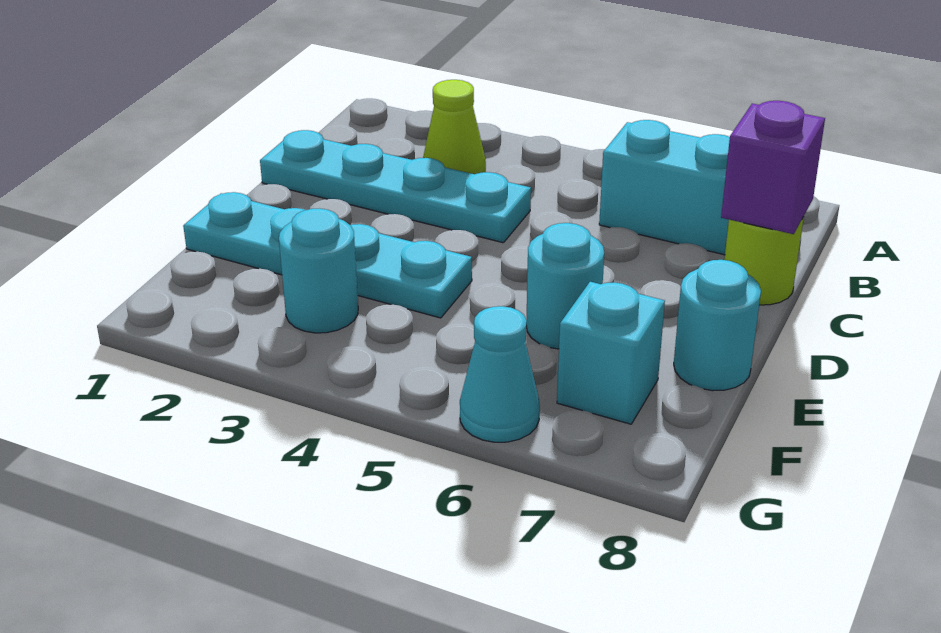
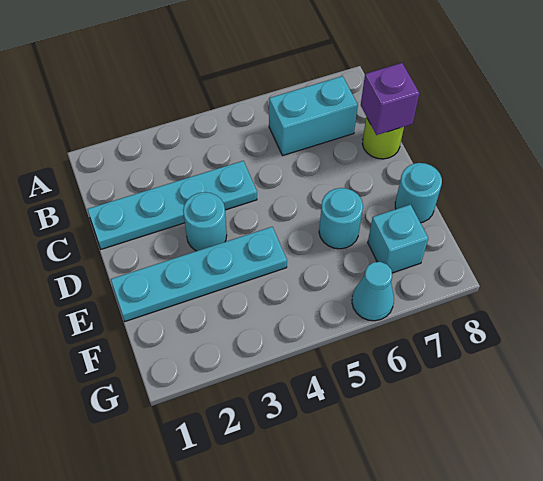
lime 1x1 cone [423,80,486,174] -> none
cyan 1x1 round brick [279,208,358,333] -> cyan 1x1 round brick moved to [183,192,227,251]

